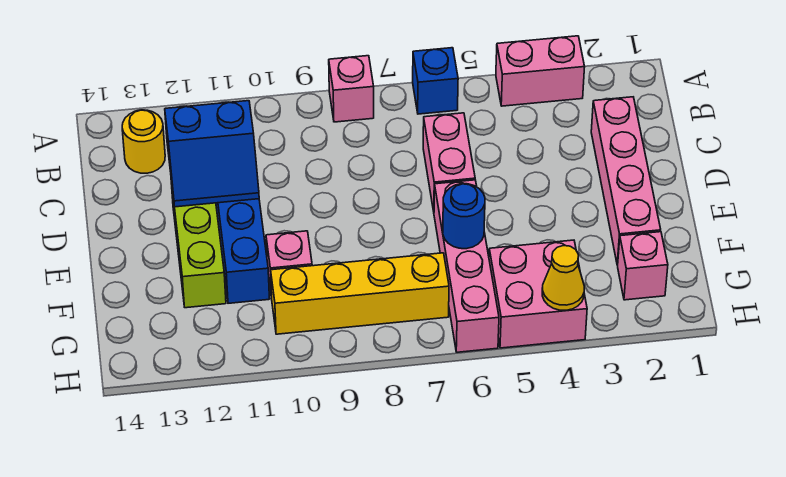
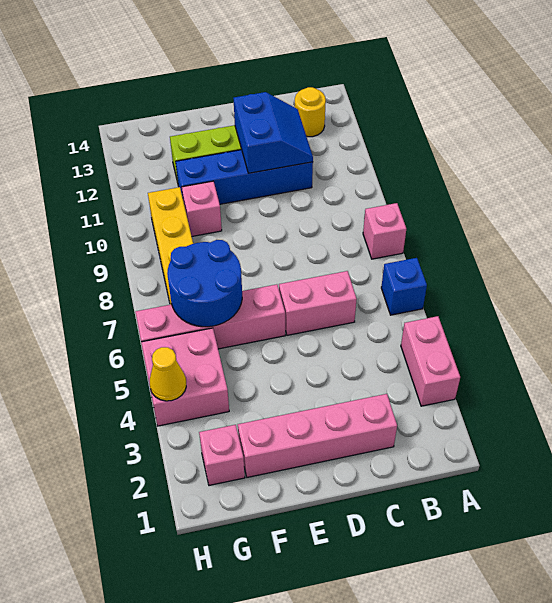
blue 2x2 slope [165,101,259,207] -> blue 2x2 slope turned to [233,92,313,173]
blue 1x1 round brick [443,184,485,249] -> blue 2x2 round brick [167,240,242,327]

